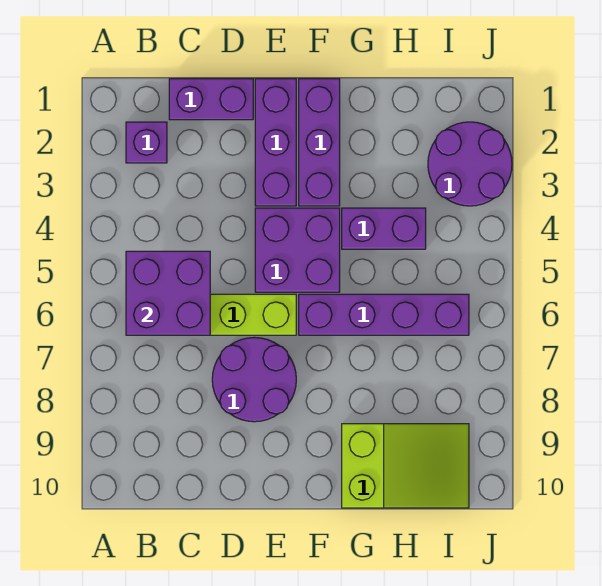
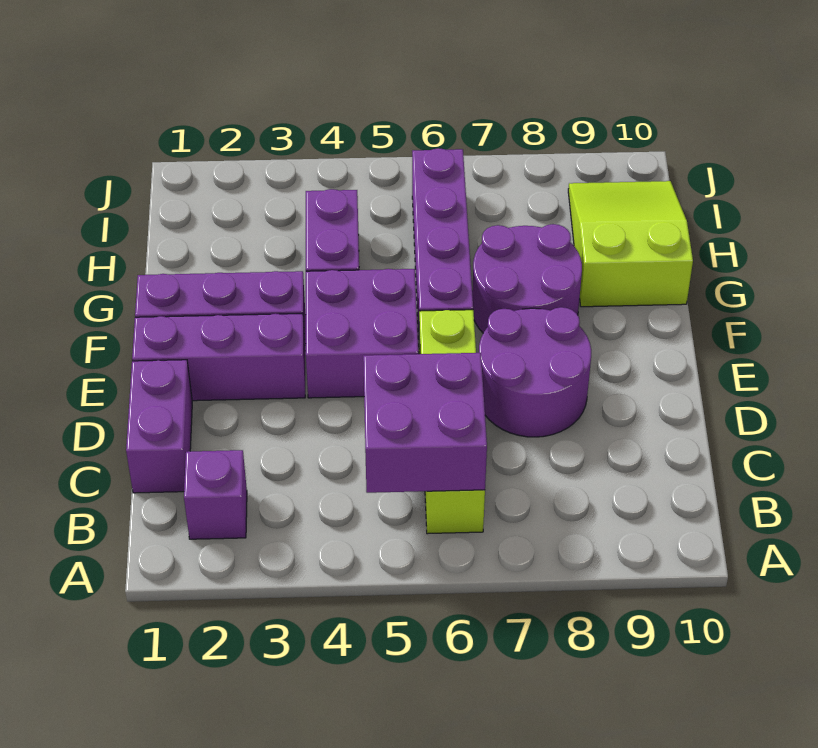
purple 2x2 round brick [428,122,512,206] -> purple 2x2 round brick moved to [472,224,582,333]

